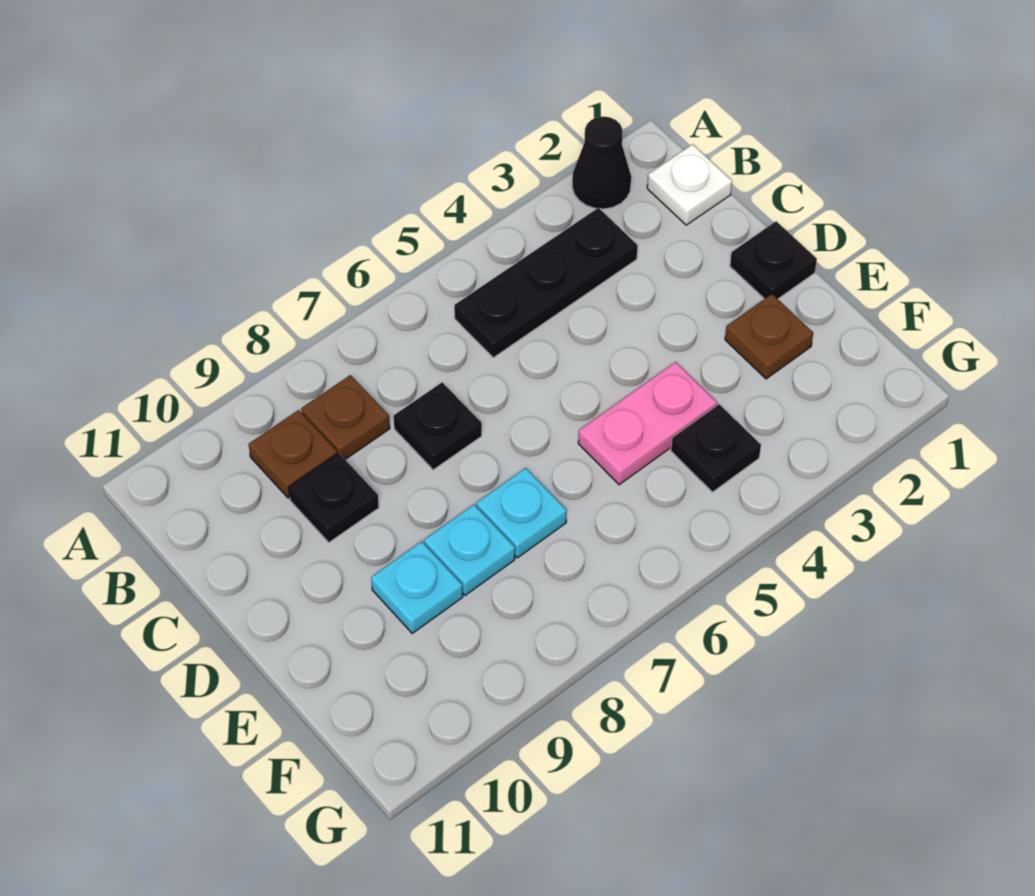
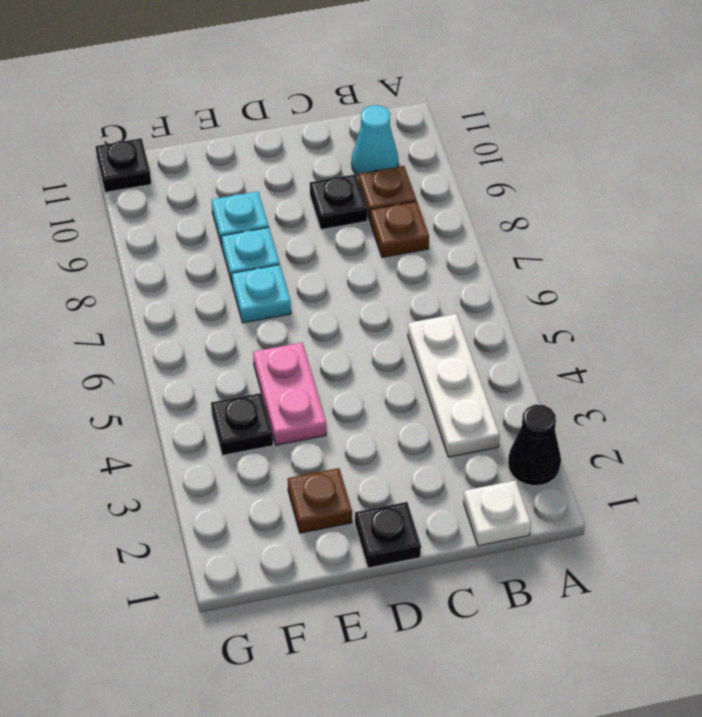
black 1x3 plate [454,208,638,358] -> white 1x3 plate [408,314,500,457]
none -> cyan 1x1 cone [352,105,398,176]
black 1x1 plate [393,382,482,470] -> black 1x1 plate moved to [95,138,151,192]

